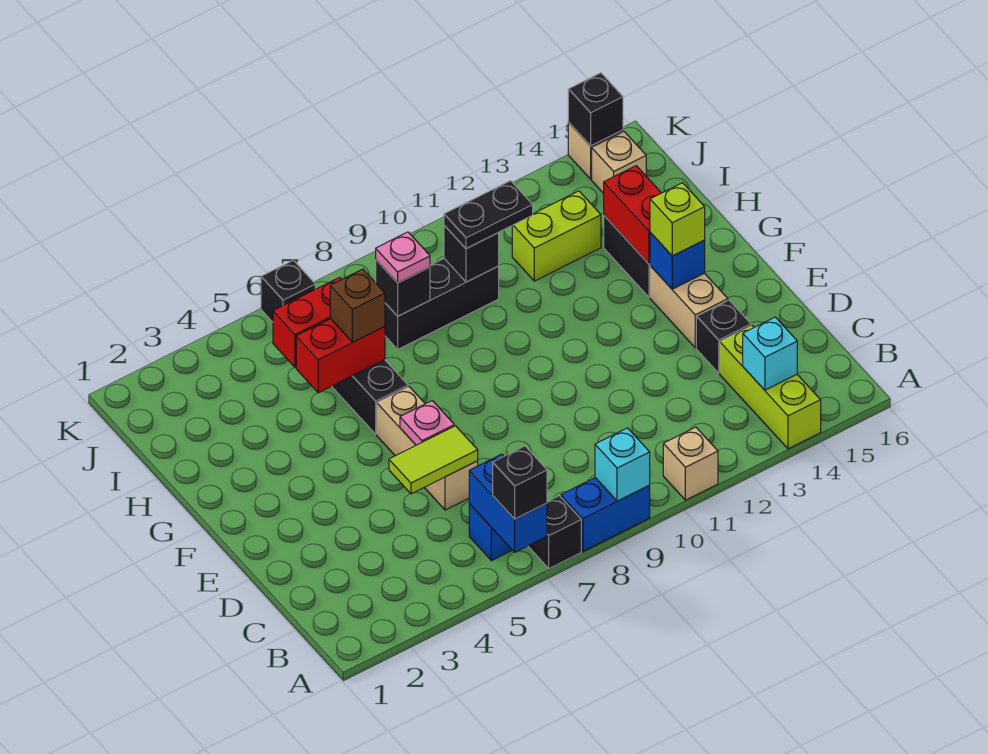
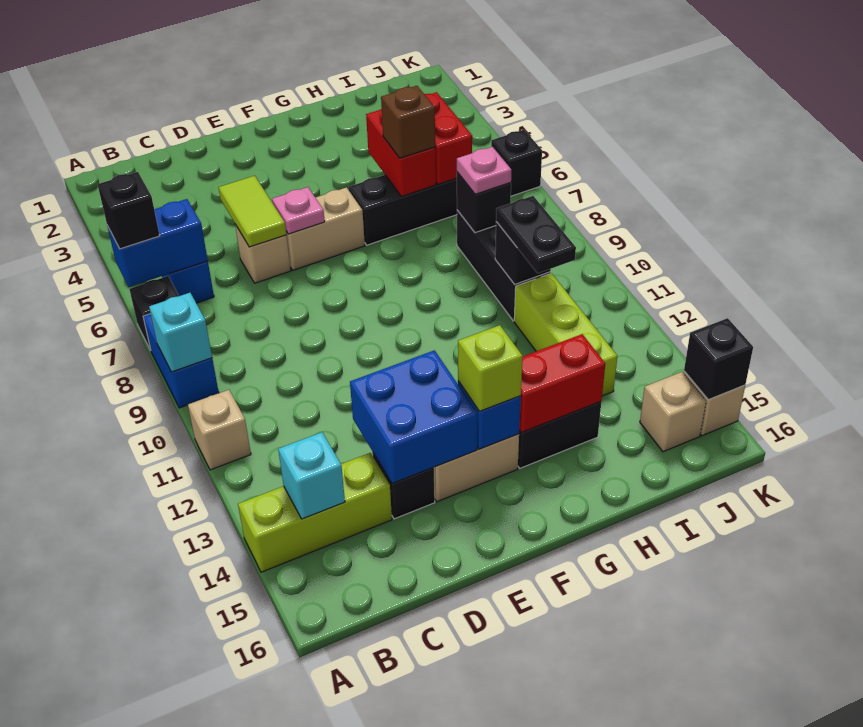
none -> blue 2x2 brick [350,350,477,484]
lime 1x2 brick [512,191,601,281] -> lime 1x3 brick [514,273,617,396]

